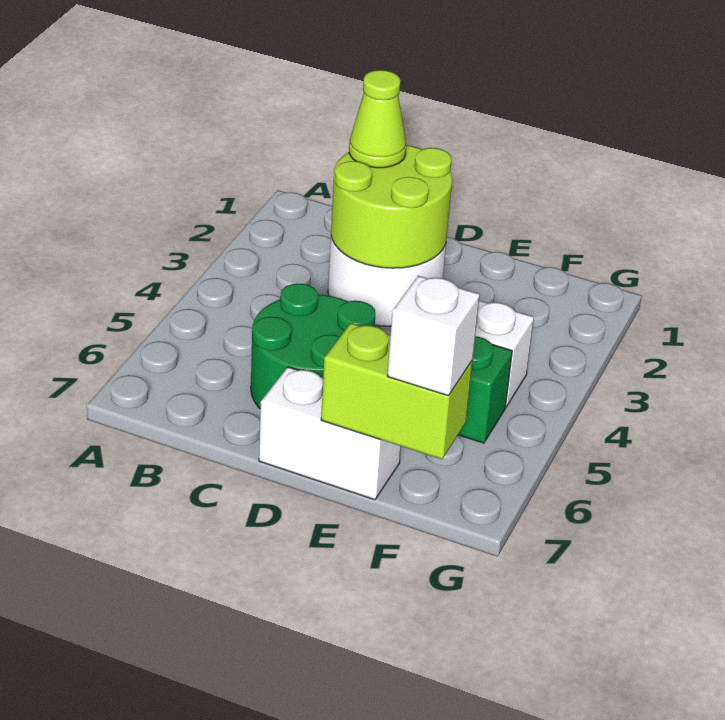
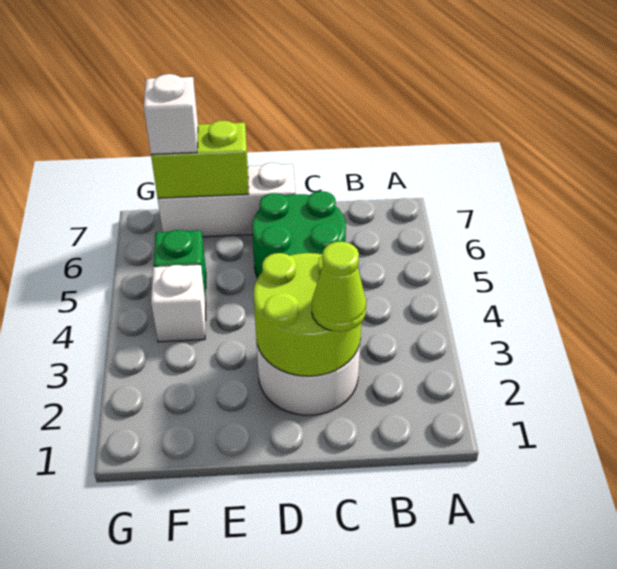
white 1x2 brick [259,367,401,500] -> white 1x3 brick [158,163,295,237]

